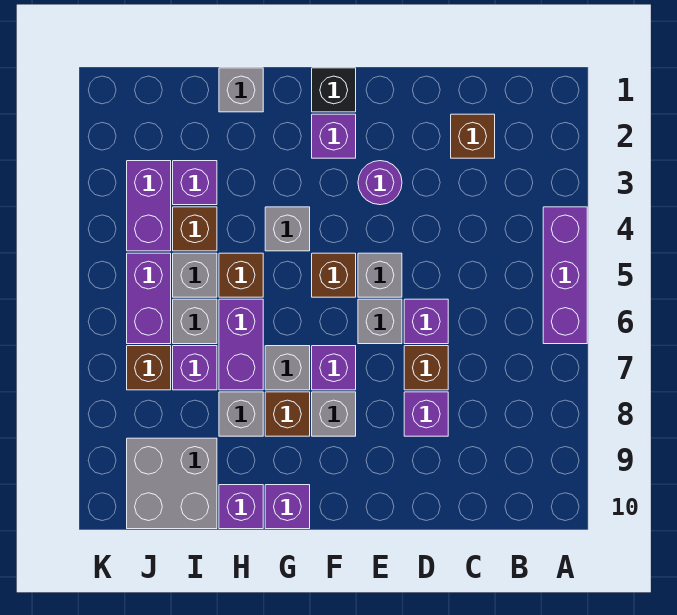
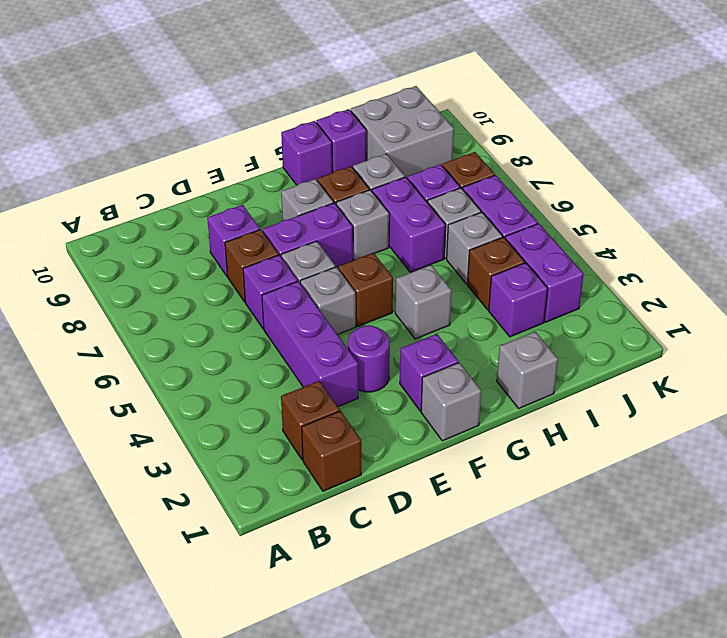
purple 1x3 brick [543,207,587,344] -> purple 1x3 brick moved to [262,281,358,407]
black 1x1 brick [312,68,356,112] -> grey 1x1 brick [421,363,481,441]
purple 1x1 brick [312,346,356,390] -> purple 1x2 brick [263,203,353,267]
brown 1x1 brick [219,253,263,297] -> brown 1x1 brick moved to [302,411,361,491]

